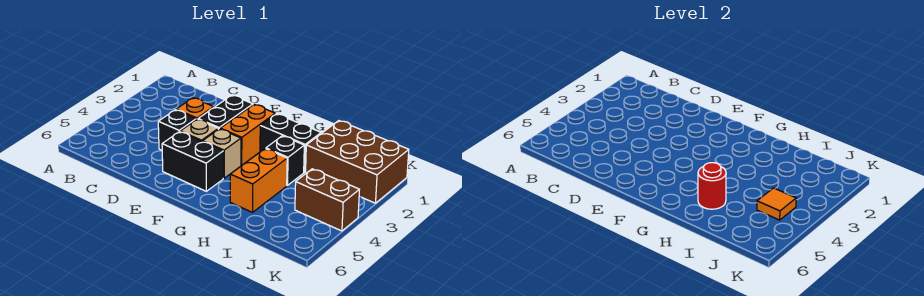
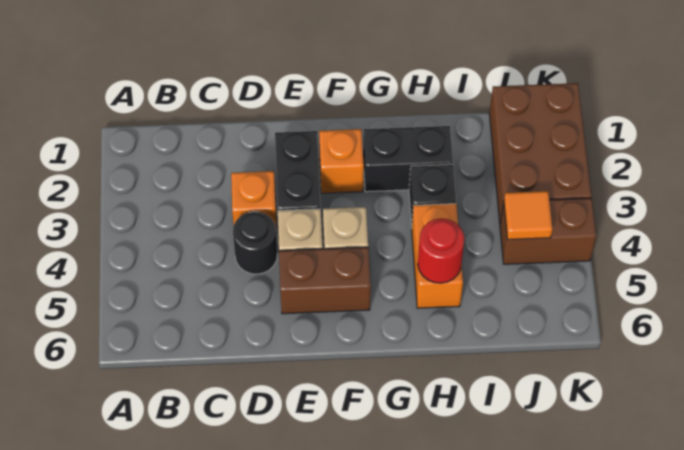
black 1x1 brick [158,110,196,150] -> black 1x1 round brick [233,212,277,274]
black 1x2 brick [162,132,223,191] -> brown 1x2 brick [279,247,371,314]
orange 1x2 brick [220,105,275,165] -> orange 1x1 brick [319,129,364,193]
brown 2x3 brick [306,121,409,203] -> brown 2x3 brick turned to [489,83,591,223]

